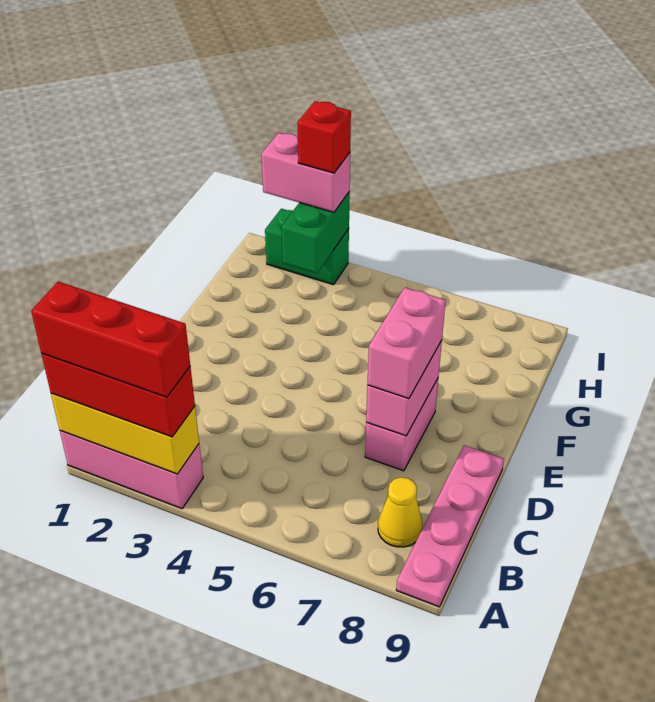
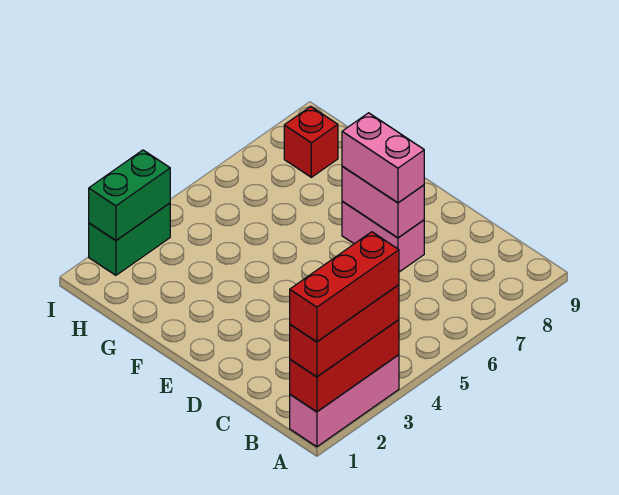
yellow 1x3 brick [51,393,199,474] -> red 1x3 brick [290,320,399,412]
pink 1x4 plate [396,445,504,607] -> none
yellow 1x1 cone [378,477,422,547] -> none
green 1x2 brick [281,192,350,273] -> green 1x2 brick turned to [89,150,170,240]
pink 1x2 brick [261,133,350,212] -> none
red 1x1 brick [297,101,351,173] -> red 1x1 brick moved to [284,106,338,177]

